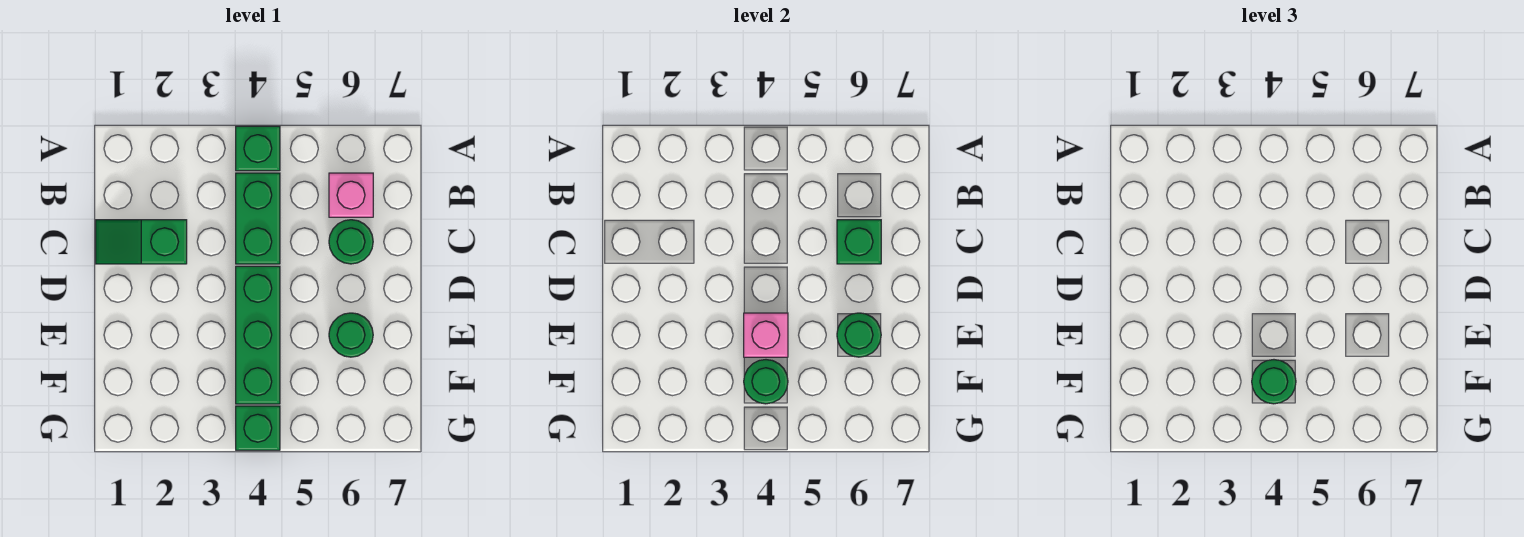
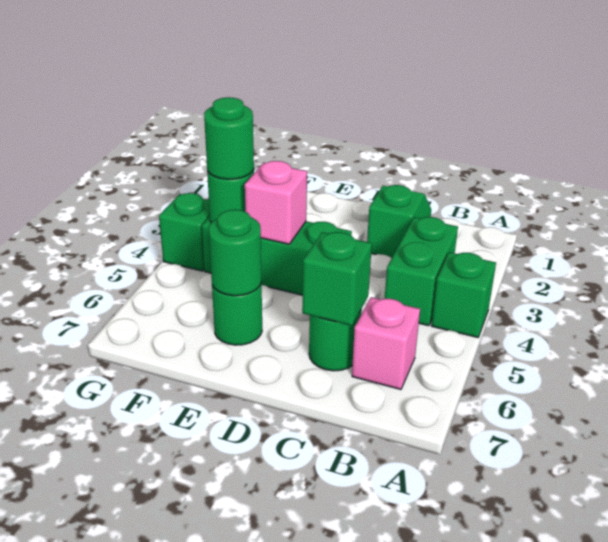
green 1x2 brick [236,173,280,264] -> green 1x2 brick turned to [385,217,458,326]

